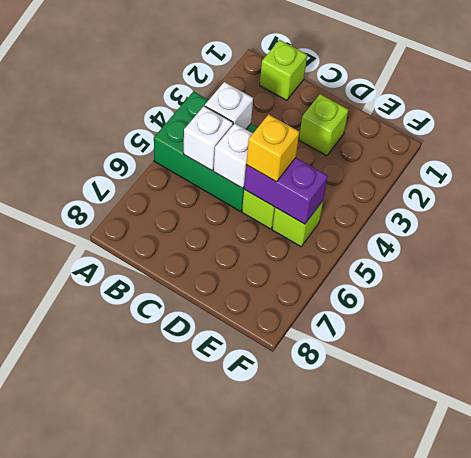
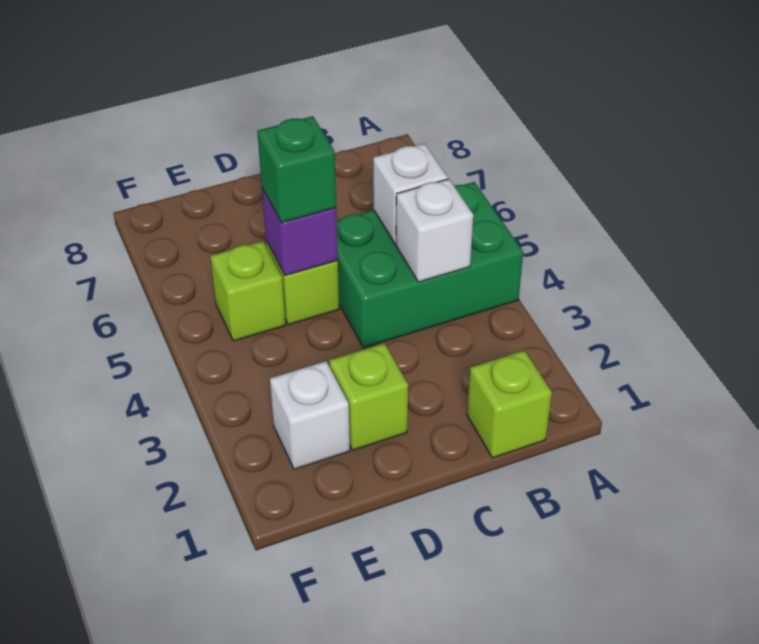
white 1x1 brick [214,123,253,188] -> white 1x1 brick moved to [270,361,350,469]
purple 1x2 brick [244,158,328,224] -> purple 1x1 brick [262,188,338,275]
yellow 1x1 brick [246,114,299,182] -> green 1x1 brick [257,116,336,223]

